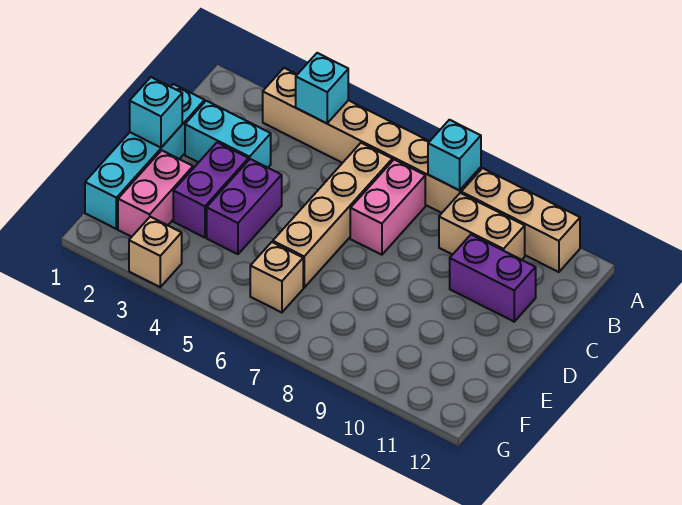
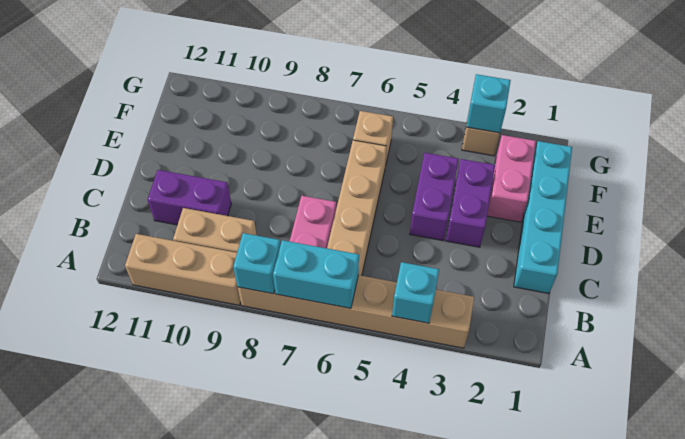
cyan 1x2 brick [185,101,271,168] -> cyan 1x2 brick moved to [273,240,359,308]
cyan 1x1 brick [130,77,182,148] -> cyan 1x1 brick moved to [466,74,511,133]

